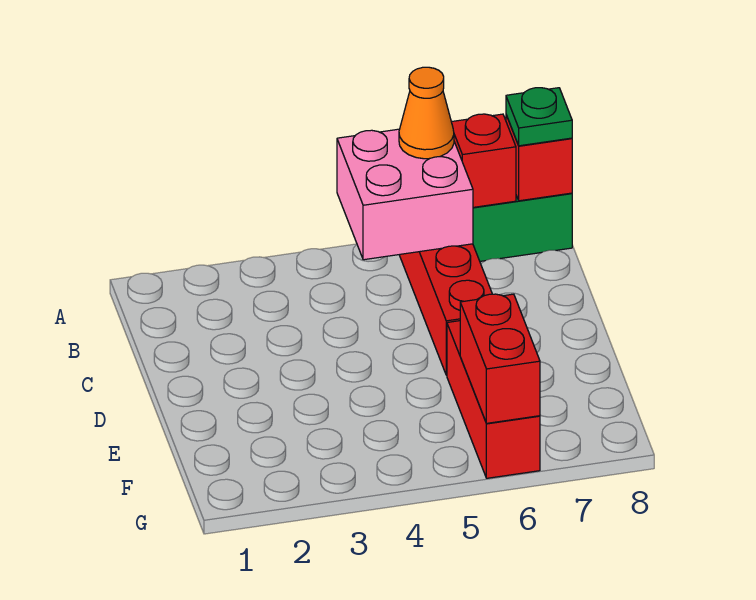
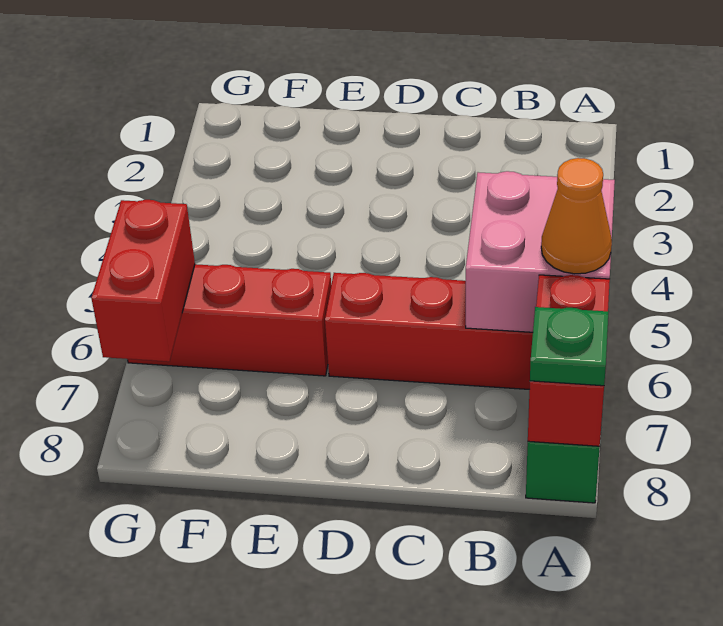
red 1x2 brick [460,294,540,423] -> red 1x2 brick turned to [91,200,195,362]

